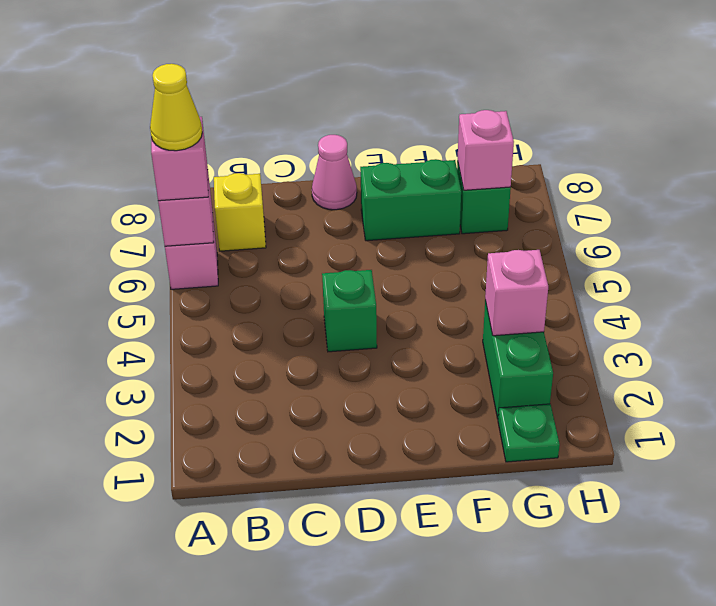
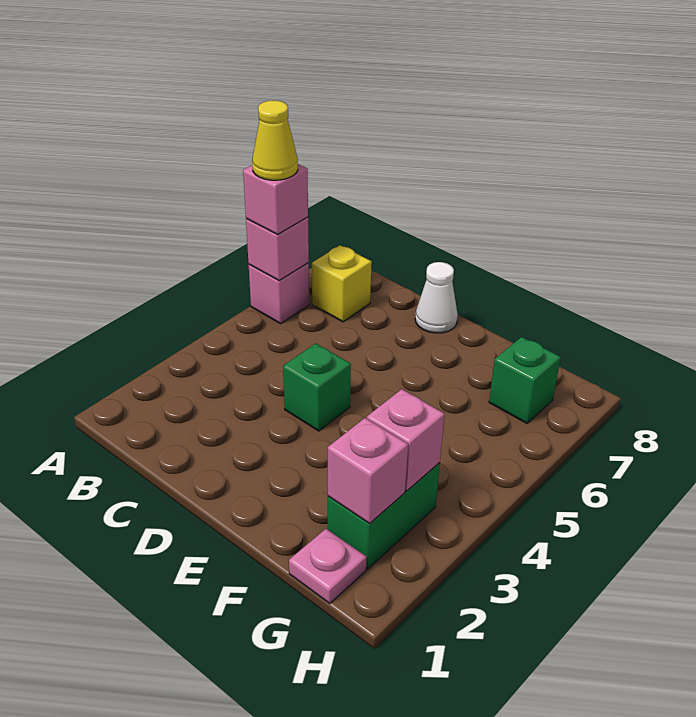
pink 1x1 cone [312,135,357,210] -> white 1x1 cone [415,262,458,333]
green 1x2 brick [360,159,461,241] -> none
green 1x1 plate [498,404,560,462] -> pink 1x1 plate [289,529,367,603]
pink 1x1 brick [458,110,514,190] -> pink 1x1 brick moved to [328,418,408,523]

